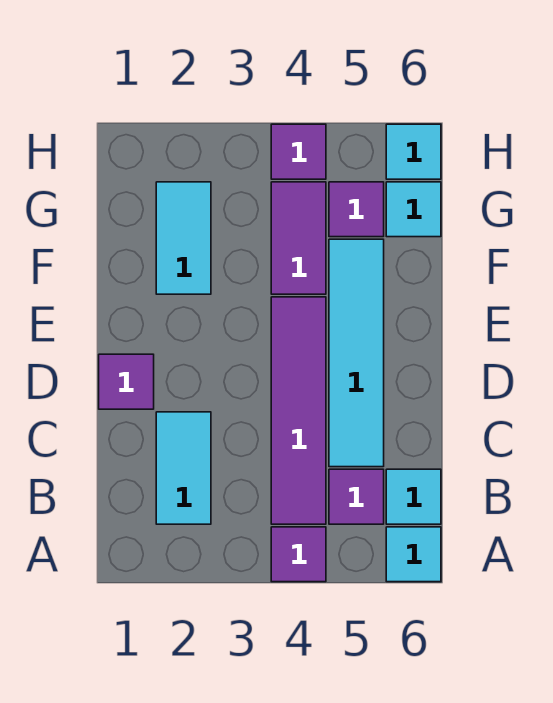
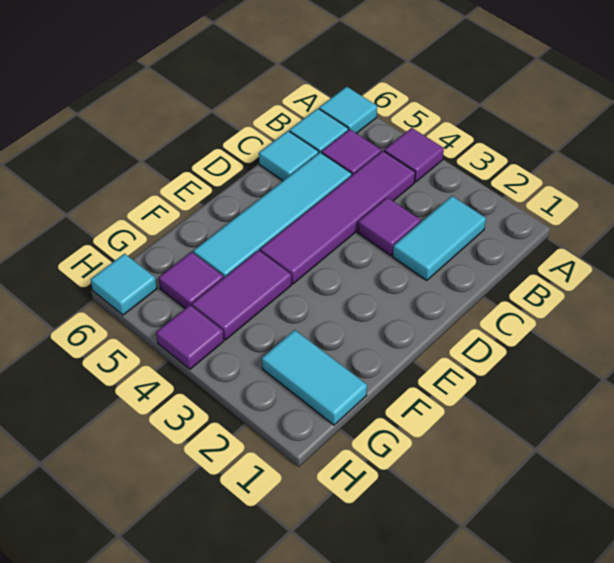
purple 1x1 tile [99,354,154,409] -> purple 1x1 tile moved to [358,197,421,256]
cyan 1x2 tile [156,182,211,294] -> cyan 1x2 tile turned to [262,330,367,425]
cyan 1x1 tile [386,182,441,237] -> cyan 1x1 tile moved to [259,131,319,181]

